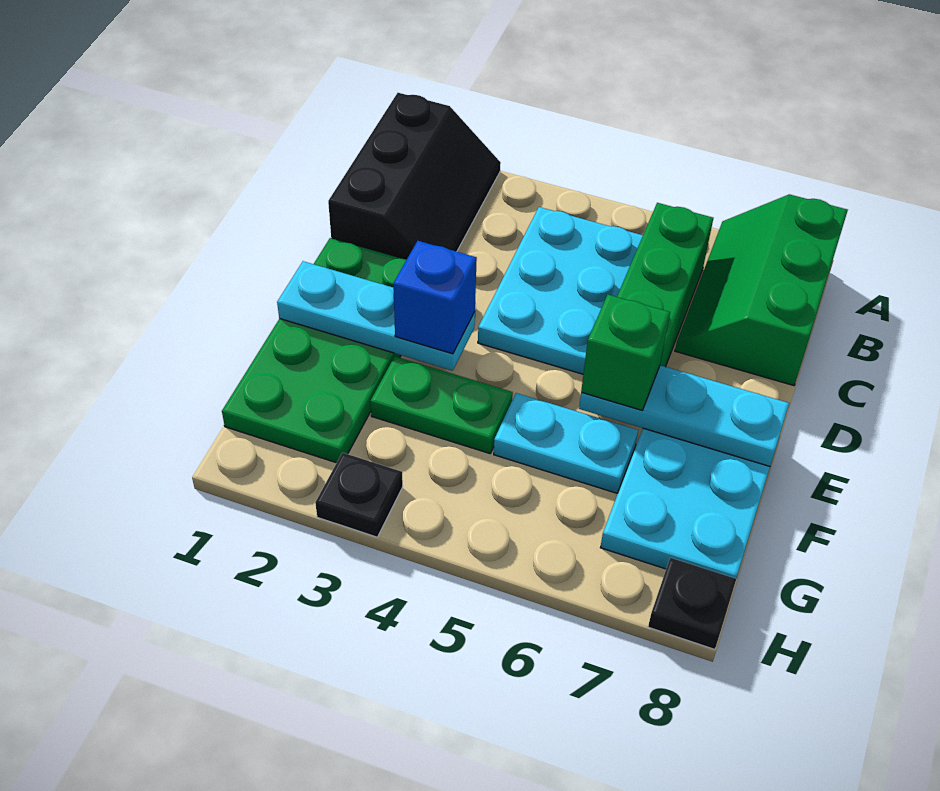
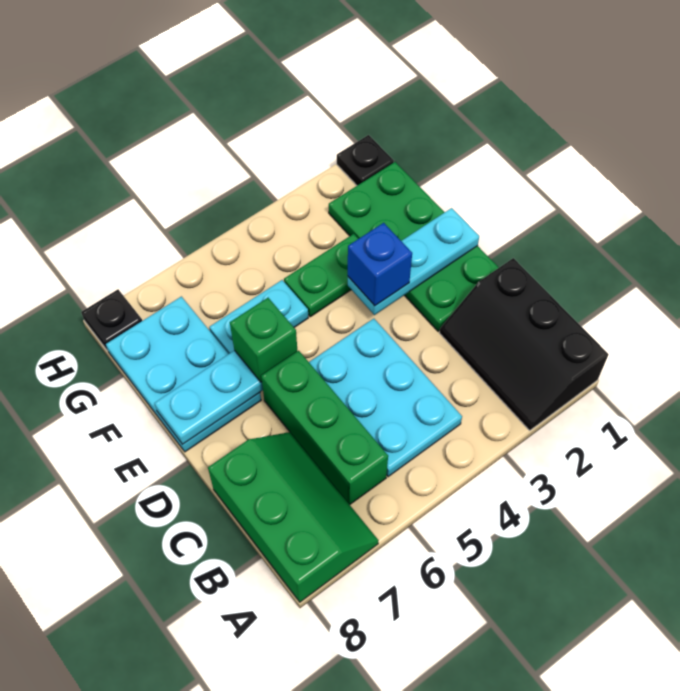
black 1x1 plate [315,453,403,537] -> black 1x1 plate moved to [337,135,394,185]

